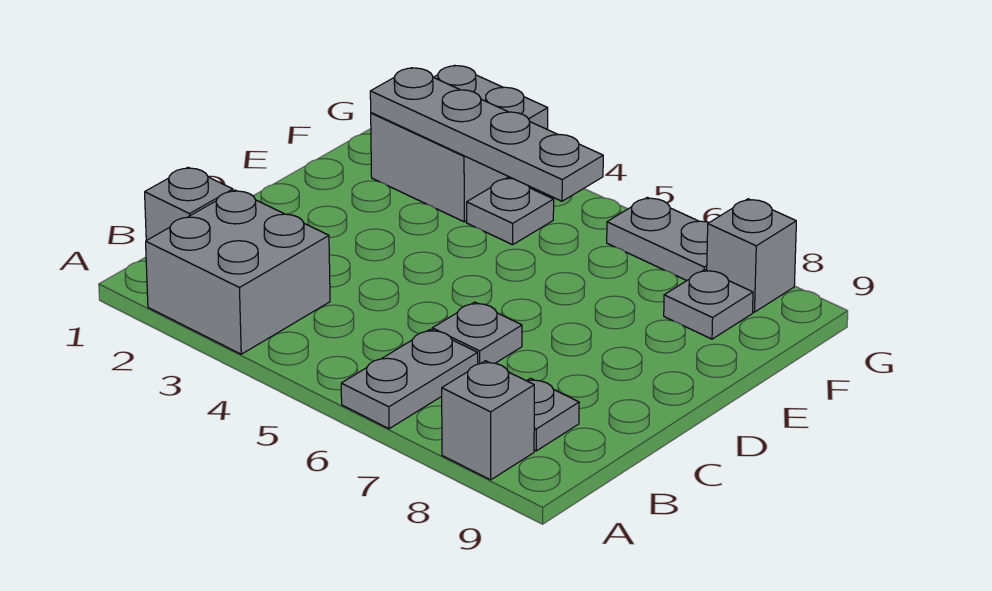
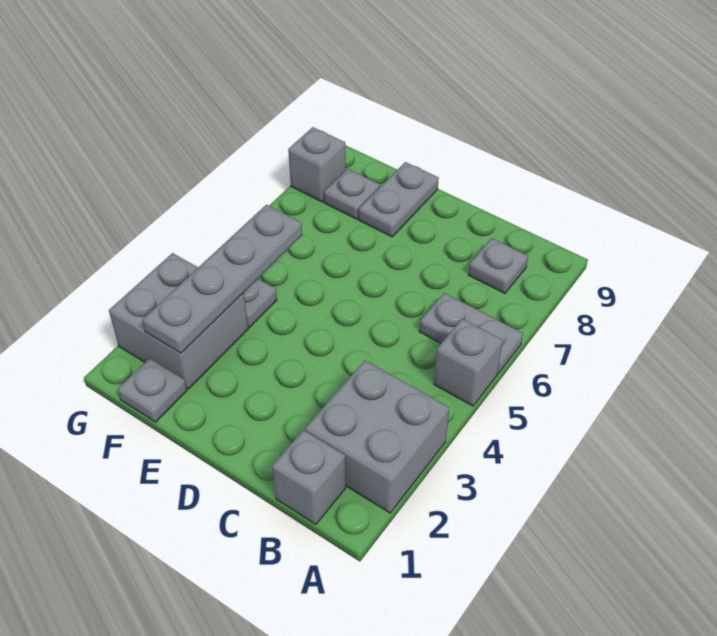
grey 1x1 brick [442,361,534,480] -> grey 1x1 brick moved to [434,319,503,406]
grey 1x1 plate [432,302,522,364] -> grey 1x1 plate moved to [118,358,187,422]
grey 1x2 plate [607,197,709,280] -> grey 1x2 plate moved to [359,162,439,237]

